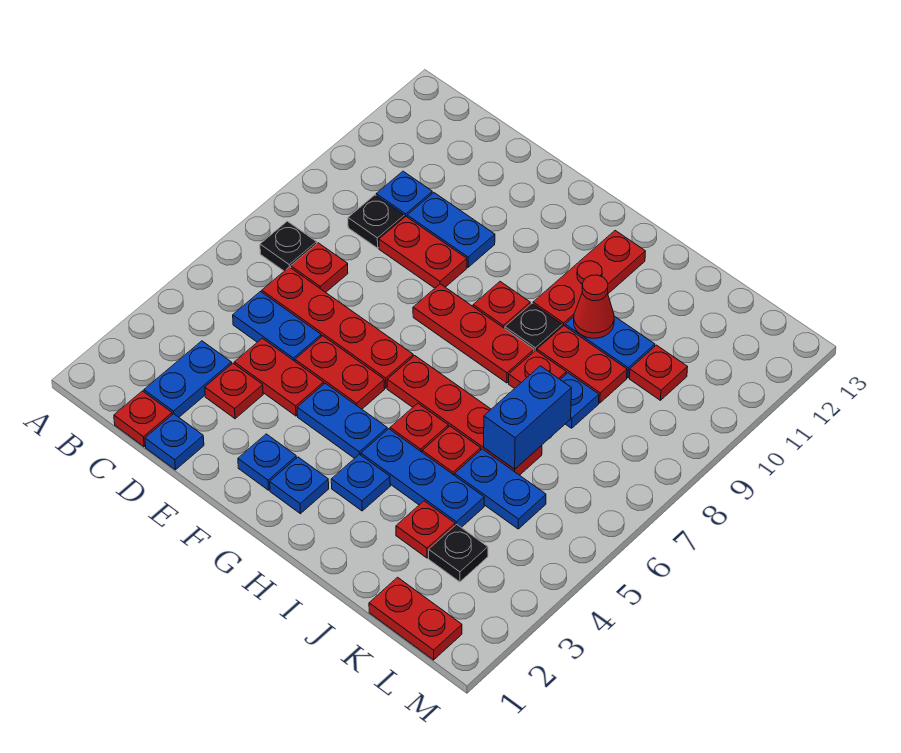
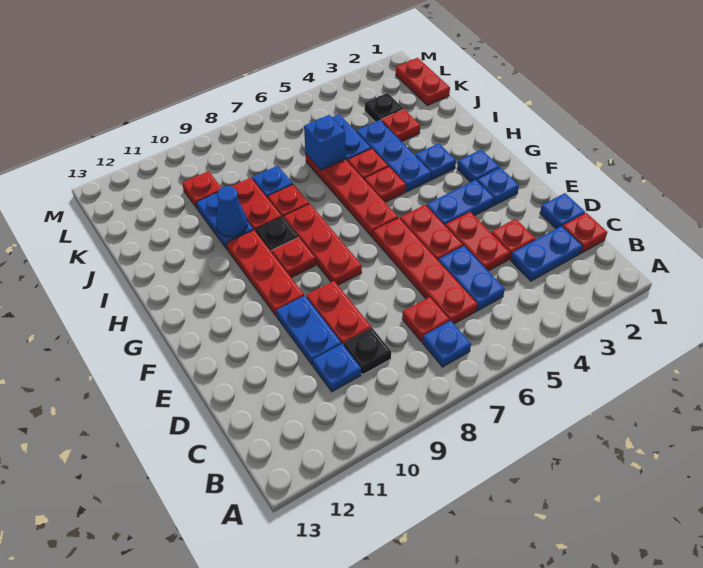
black 1x1 plate [260,221,317,271] -> blue 1x1 plate [423,321,471,367]
blue 1x2 plate [297,383,387,458] -> blue 1x2 plate turned to [426,180,494,225]
red 1x3 plate [533,231,645,327] -> red 1x3 plate turned to [227,230,304,317]
red 1x1 cone [574,275,614,338] -> blue 1x1 cone [216,186,248,237]
blue 1x2 brick [484,366,572,469] -> blue 1x1 brick [304,115,346,170]

